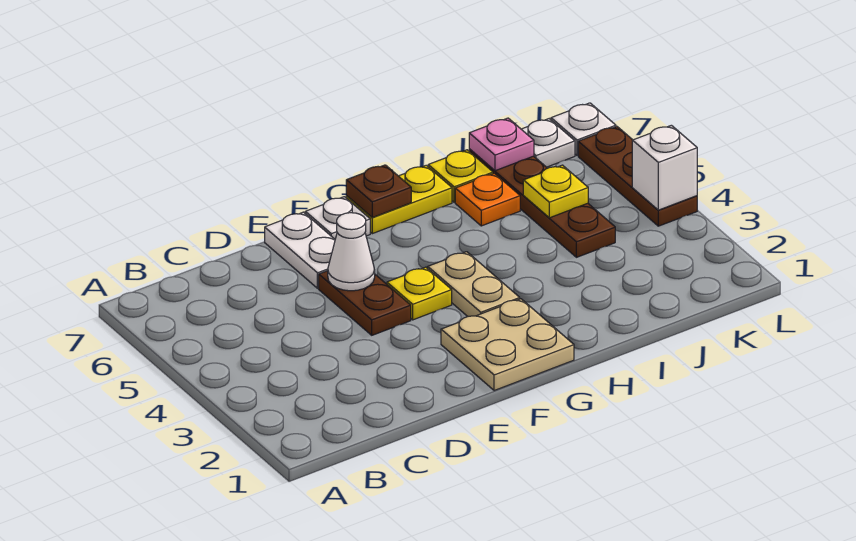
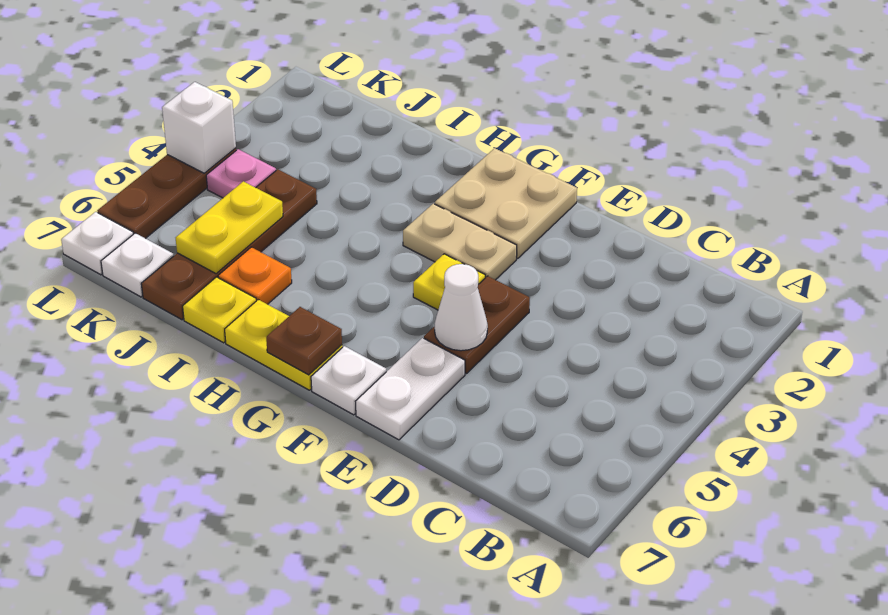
tan 1x2 plate [428,252,520,316] -> tan 1x2 plate turned to [403,204,517,280]
yellow 1x1 plate [523,165,588,218] -> yellow 1x2 plate [176,181,283,274]
pink 1x1 plate [469,118,534,171] -> pink 1x1 plate moved to [206,149,276,198]

